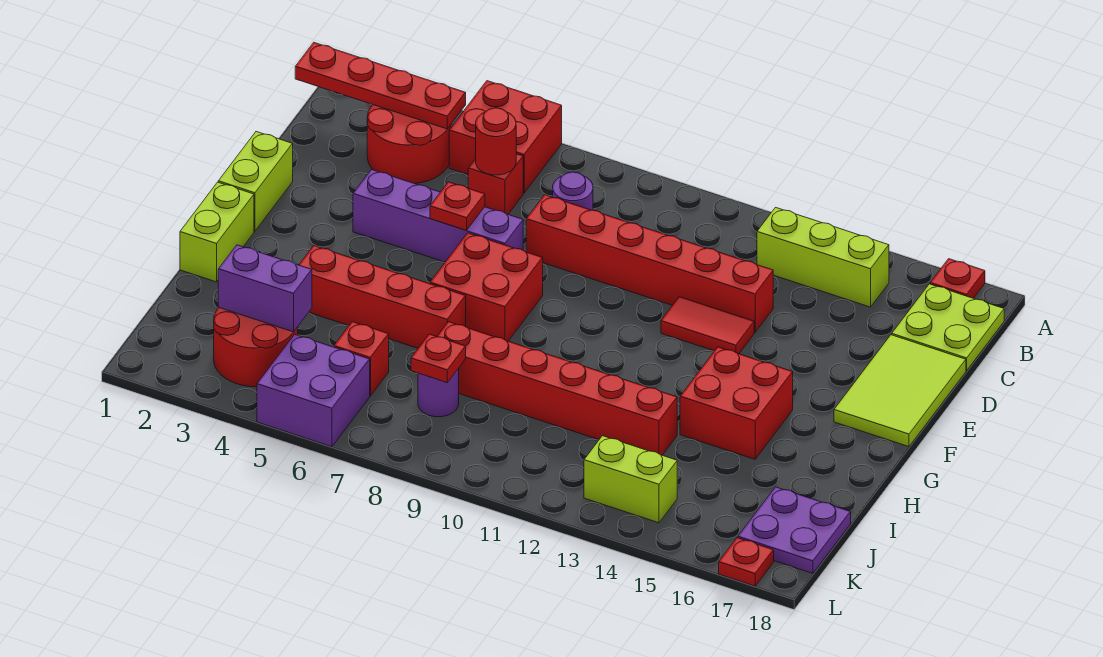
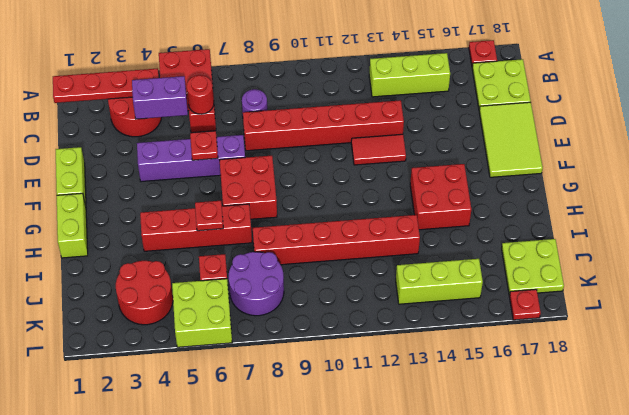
purple 1x2 brick [218,245,312,332] -> purple 1x2 brick moved to [132,76,188,119]
purple 1x1 round brick [418,368,459,417] -> purple 2x2 round brick [229,252,284,316]
red 1x1 plate [411,334,466,382] -> red 1x1 plate moved to [195,201,223,231]
purple 2x2 plate [738,487,851,573] -> lime 2x2 plate [502,239,564,295]
purple 2x2 brick [257,334,370,447] -> lime 2x2 brick [172,279,232,347]
lime 1x2 brick [584,436,677,523] -> lime 1x3 brick [396,259,483,304]

